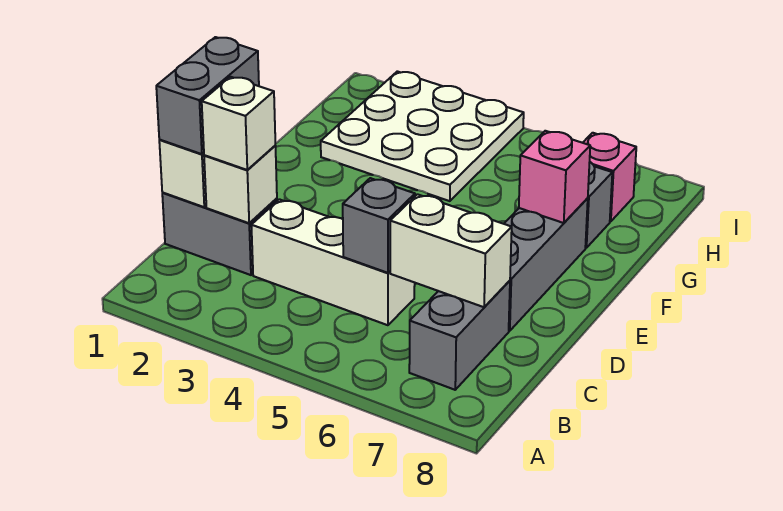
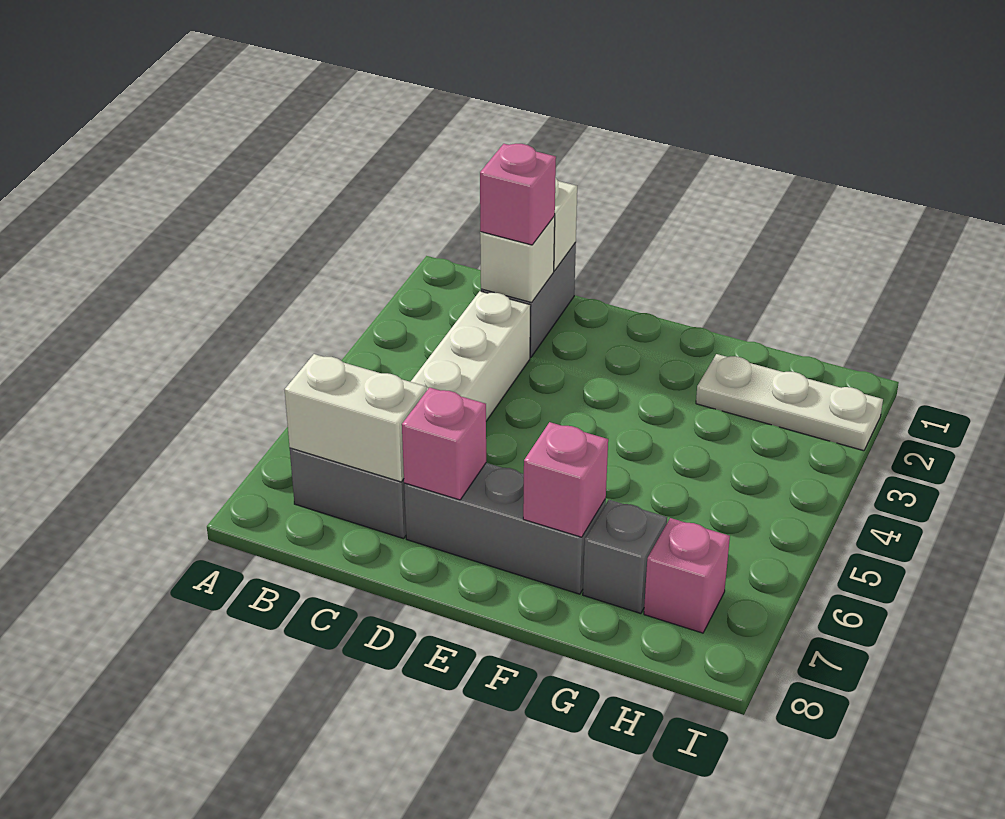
grey 1x2 brick [156,37,259,154] -> none
white 1x1 brick [202,77,275,170] -> pink 1x1 brick [480,144,556,245]
grey 1x1 brick [343,178,415,273] -> none
white 1x2 brick [390,194,512,307] -> white 1x2 brick turned to [285,354,427,482]
none -> pink 1x1 brick [402,387,486,500]
white 3x3 plate [321,71,524,201] -> white 1x3 plate [696,354,883,451]

